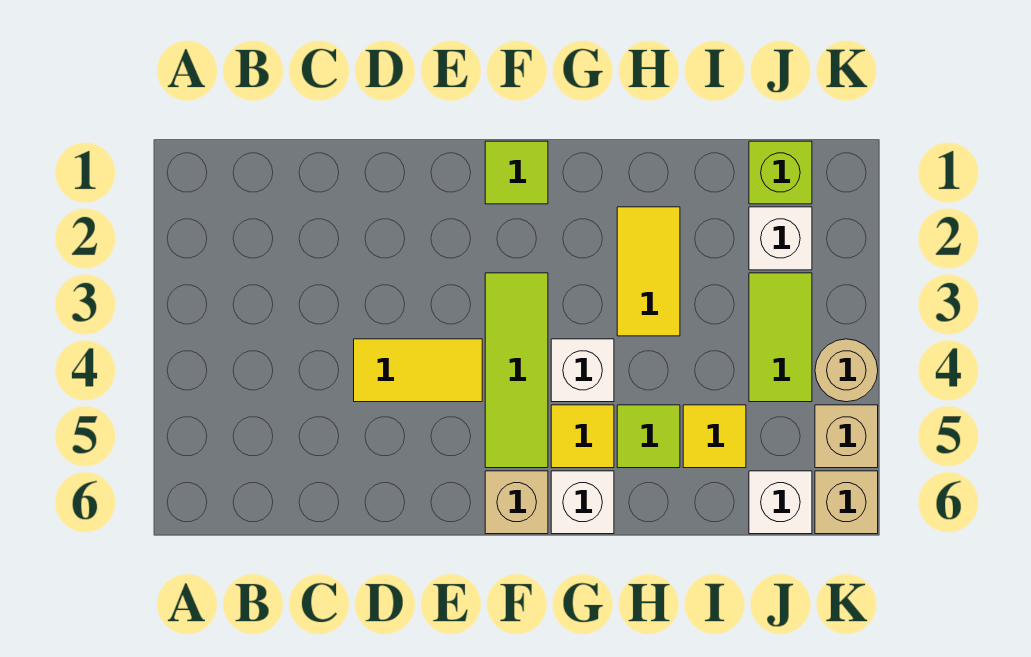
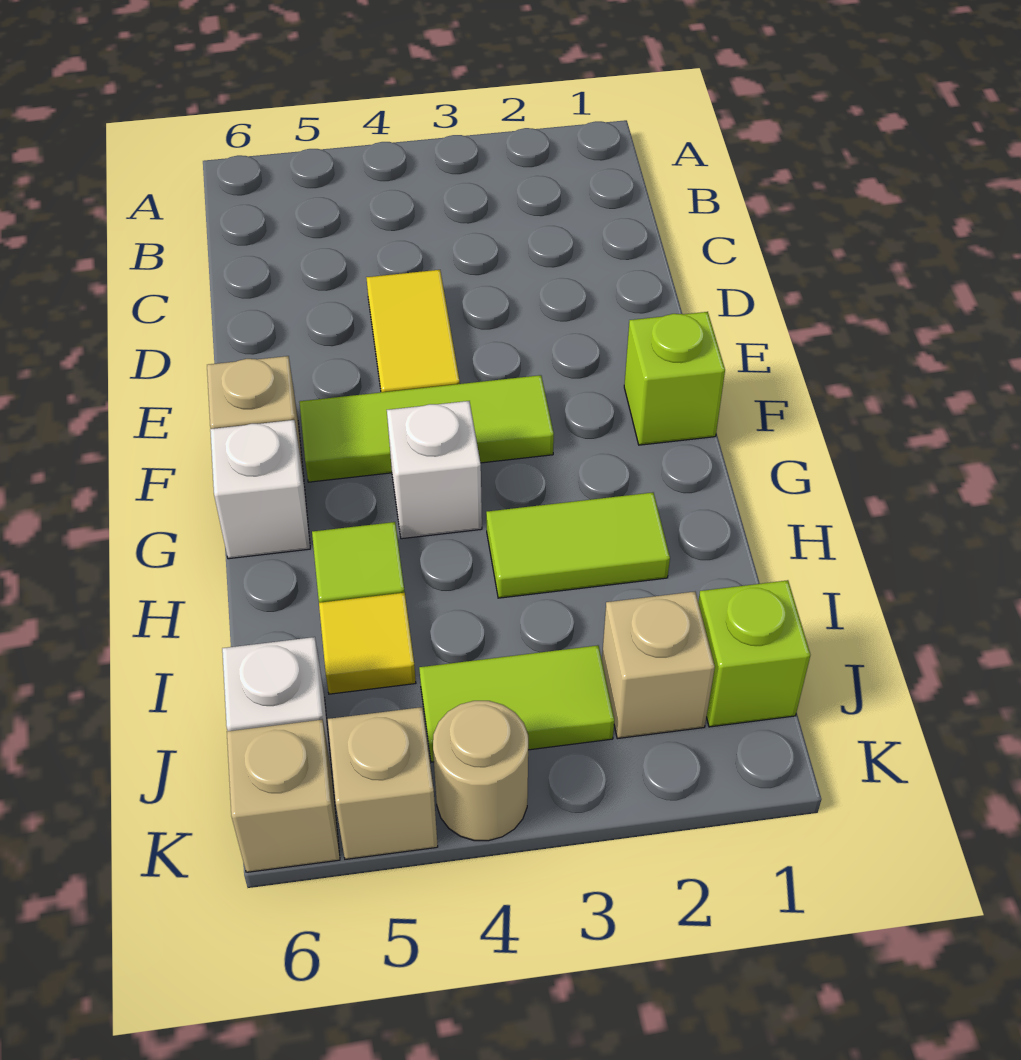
lime 1x1 tile [485,141,548,204] -> lime 1x1 brick [624,312,725,445]
yellow 1x1 tile [551,405,614,468] -> none
yellow 1x2 tile [617,207,680,336] -> lime 1x2 tile [486,493,670,598]
white 1x1 brick [749,207,812,270] -> tan 1x1 brick [602,592,715,739]

